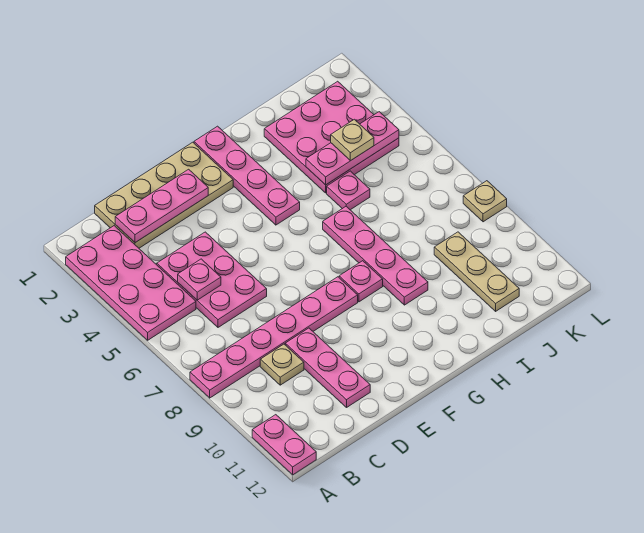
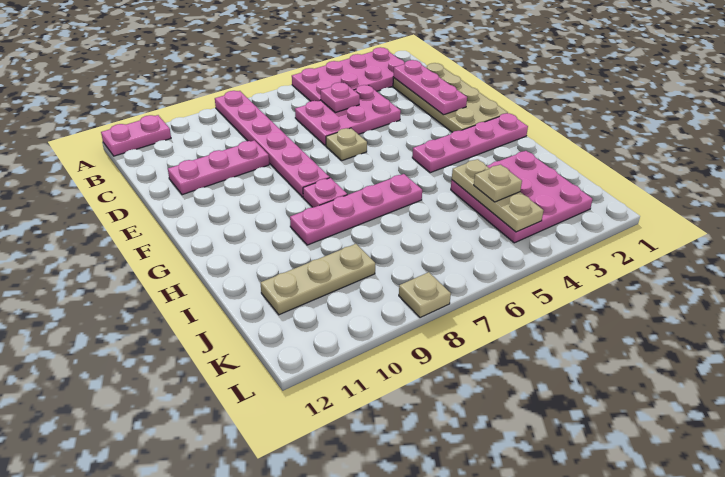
tan 1x1 plate [260,344,304,385] -> tan 1x1 plate moved to [326,128,367,161]
pink 1x3 plate [306,112,399,185] -> tan 1x3 plate [452,159,544,232]
pink 1x1 plate [327,171,370,210] -> none

